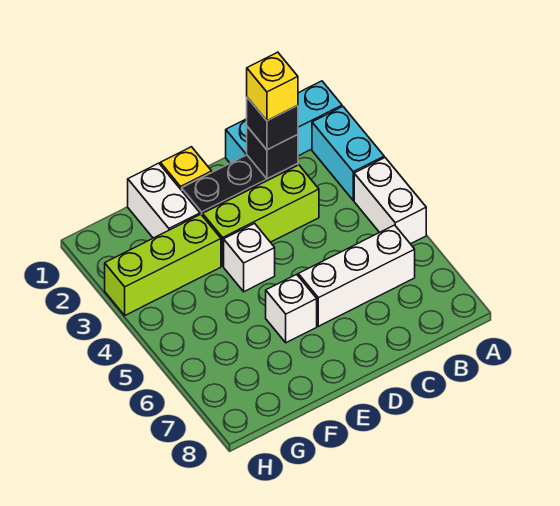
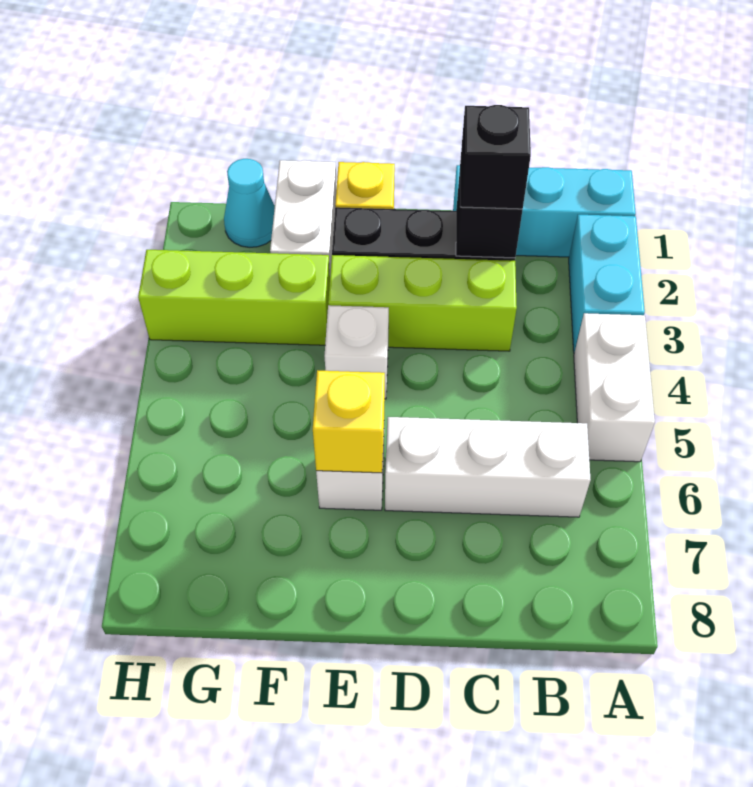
yellow 1x1 brick [247,52,298,121] -> yellow 1x1 brick moved to [313,370,385,473]
none -> cyan 1x1 cone [224,159,275,247]

